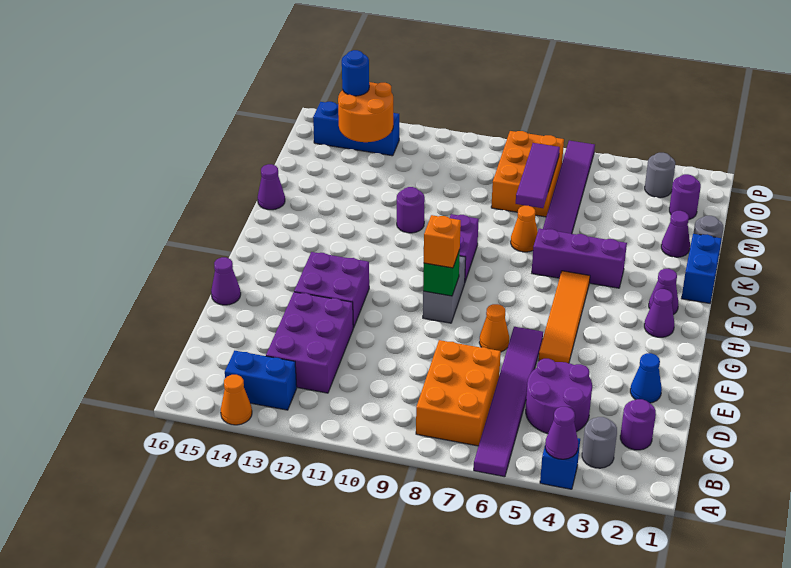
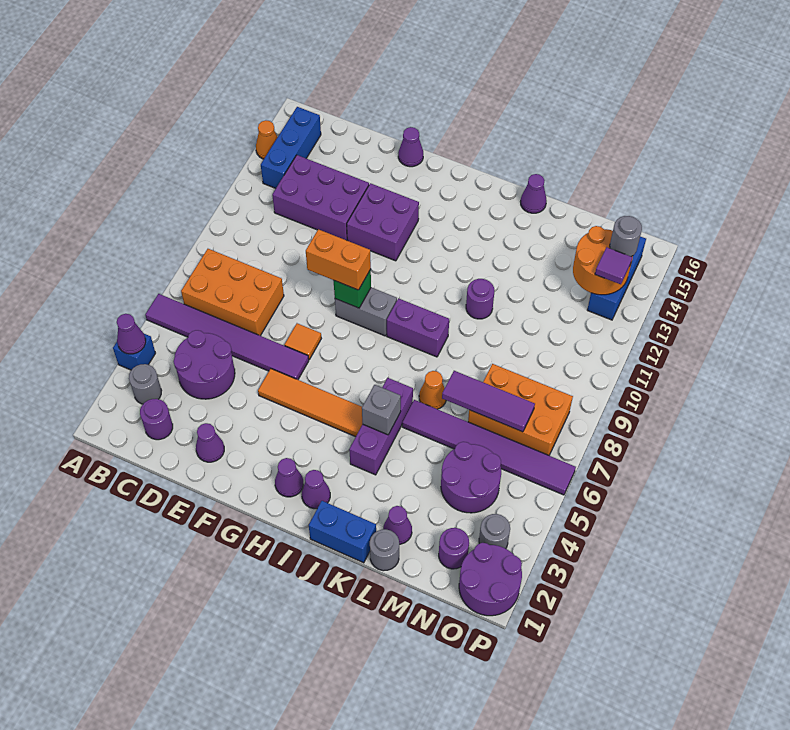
blue 1x2 brick [225,351,297,410] -> blue 1x3 brick [261,107,321,188]
blue 1x1 cone [630,353,662,403] -> purple 1x1 cone [196,423,224,462]
orange 1x1 cone [479,304,509,352] -> orange 1x1 tile [285,323,321,360]
orange 1x1 brick [424,215,461,268] -> orange 1x2 brick [306,229,371,290]
none -> grey 1x1 brick [362,385,401,435]
none -> purple 2x2 round brick [441,442,501,513]
none -> purple 2x2 round brick [459,543,522,616]
none -> purple 1x1 tile [595,247,632,284]
blue 1x1 round brick [342,50,369,96] -> grey 1x1 round brick [610,216,642,257]

